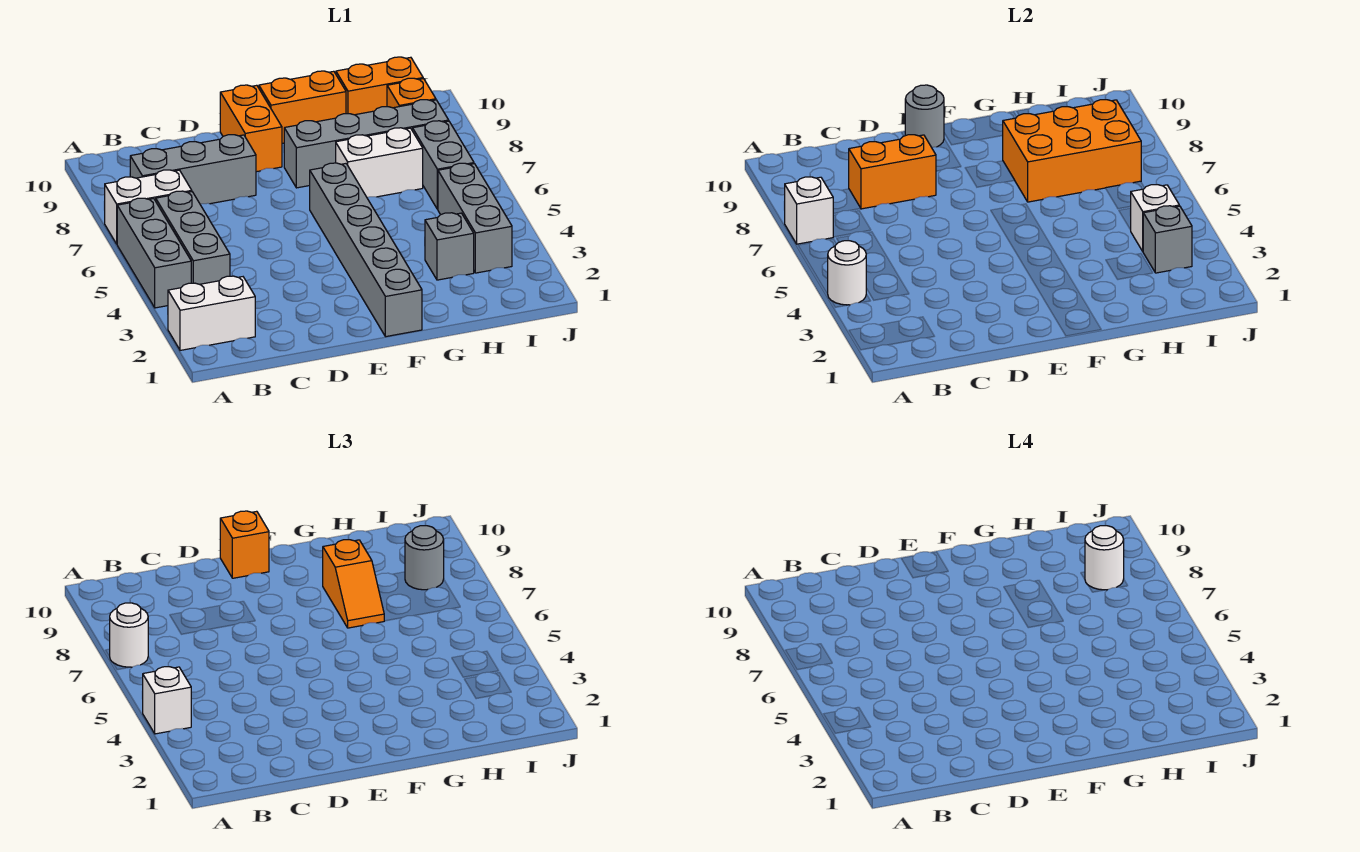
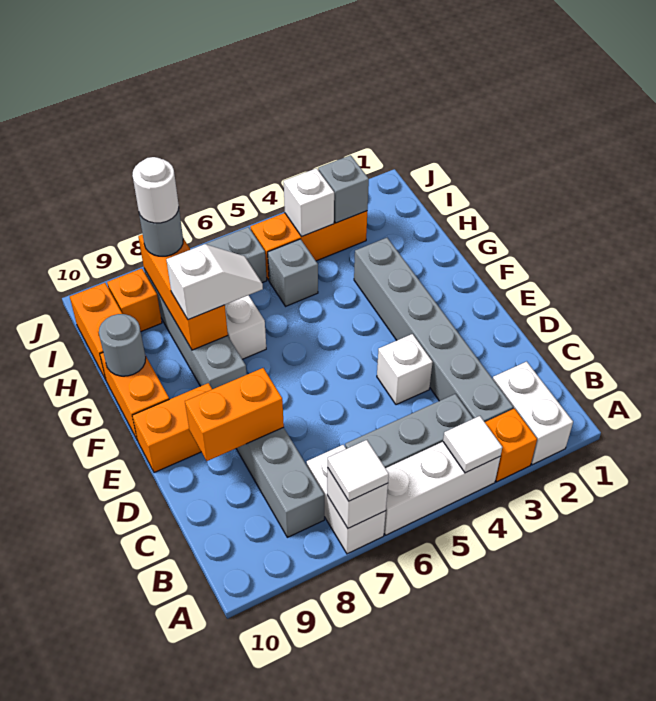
grey 1x3 brick [117,198,191,308] -> white 1x3 brick [384,442,500,535]
white 1x1 round brick [828,240,866,305] -> white 1x1 tile [443,416,502,473]
white 1x1 brick [142,666,191,734] -> white 1x1 brick moved to [377,334,433,405]
white 1x1 round brick [110,603,148,667] -> white 1x1 tile [327,440,389,501]
orange 1x2 brick [849,135,936,209] -> orange 1x2 brick turned to [185,368,284,461]
grey 1x1 round brick [905,85,944,148] -> grey 1x1 round brick moved to [99,314,146,376]
orange 1x1 brick [220,511,269,578] -> orange 1x1 brick moved to [485,409,537,482]
grey 1x6 brick [310,163,422,337] -> grey 1x6 brick turned to [354,238,513,422]
orange 2x3 brick [1002,100,1141,202] -> orange 1x3 brick [138,234,228,350]
orange 1x2 slope [323,540,384,628] -> white 1x2 slope [166,244,263,320]
grey 1x1 brick [425,213,474,280] -> grey 1x1 brick moved to [268,239,318,306]
grey 1x3 brick [438,163,512,273] -> orange 1x3 brick [250,211,367,280]

